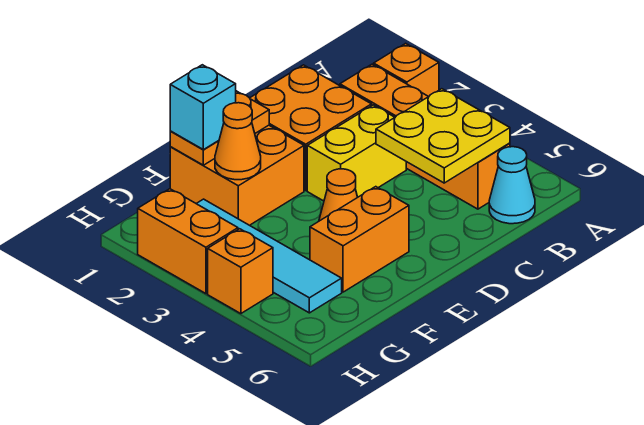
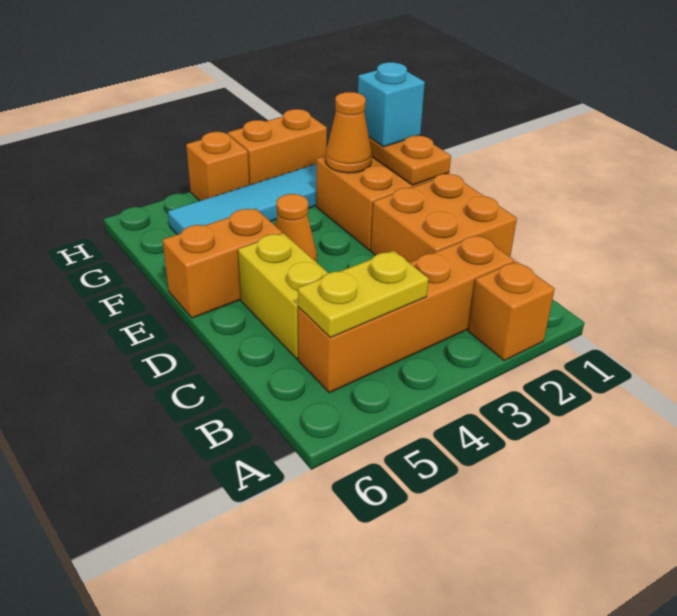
yellow 2x2 plate [376,89,510,183] -> yellow 1x2 plate [298,251,429,338]
cyan 1x1 cone [489,147,535,224] -> none
yellow 1x2 brick [307,105,406,201] -> yellow 1x2 brick moved to [238,233,328,359]
orange 1x2 brick [310,187,409,292] -> orange 1x2 brick turned to [163,209,282,318]

